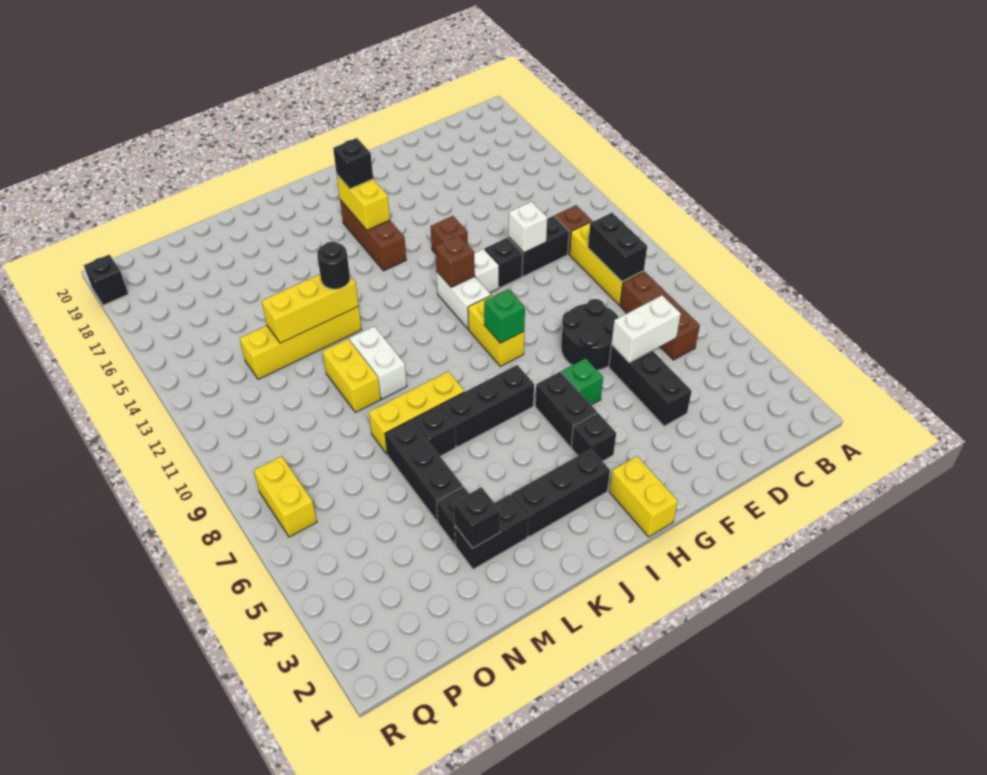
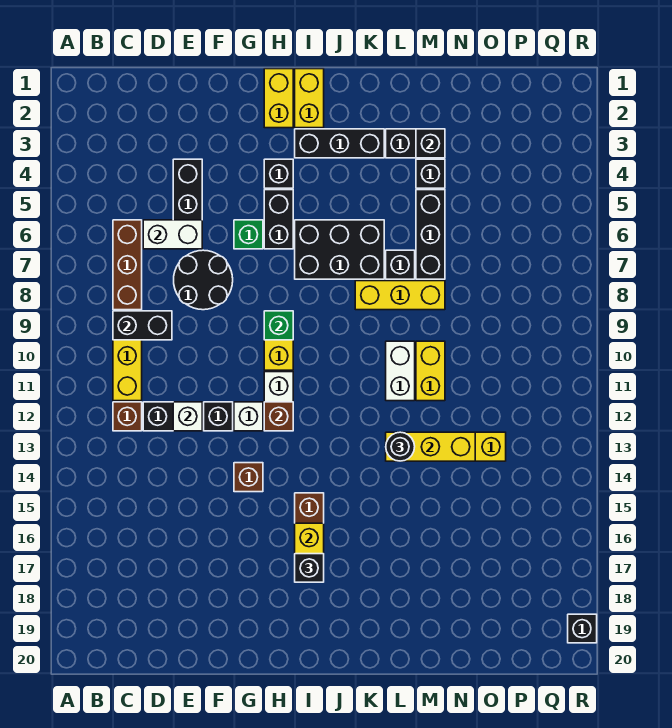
black 1x2 brick [588,213,647,281] -> black 1x2 brick turned to [113,311,172,340]
black 1x3 brick [440,365,534,447] -> black 2x3 brick [295,220,384,279]
yellow 1x2 brick [254,456,317,537] -> yellow 1x2 brick moved to [295,69,324,128]

